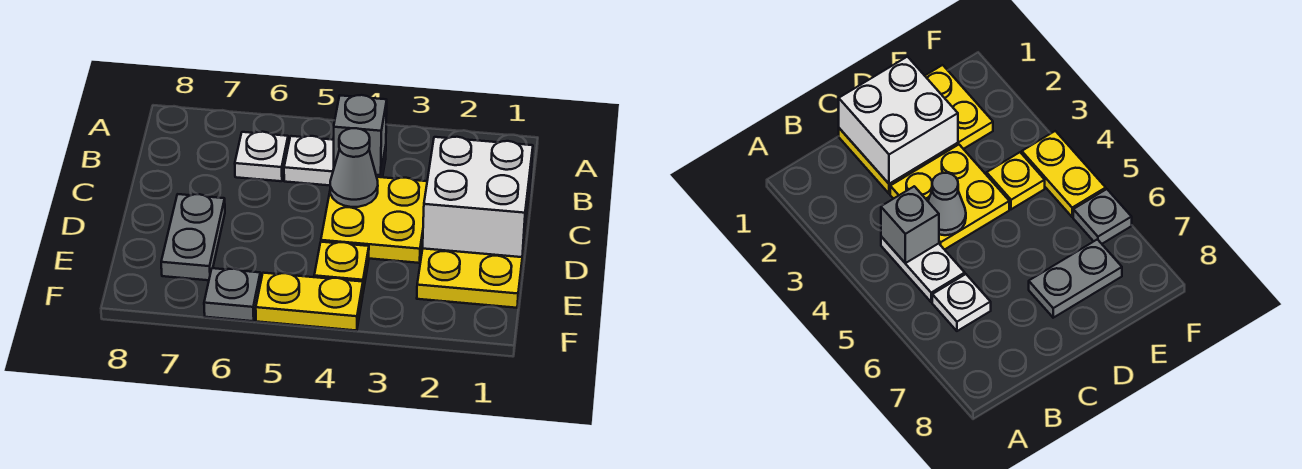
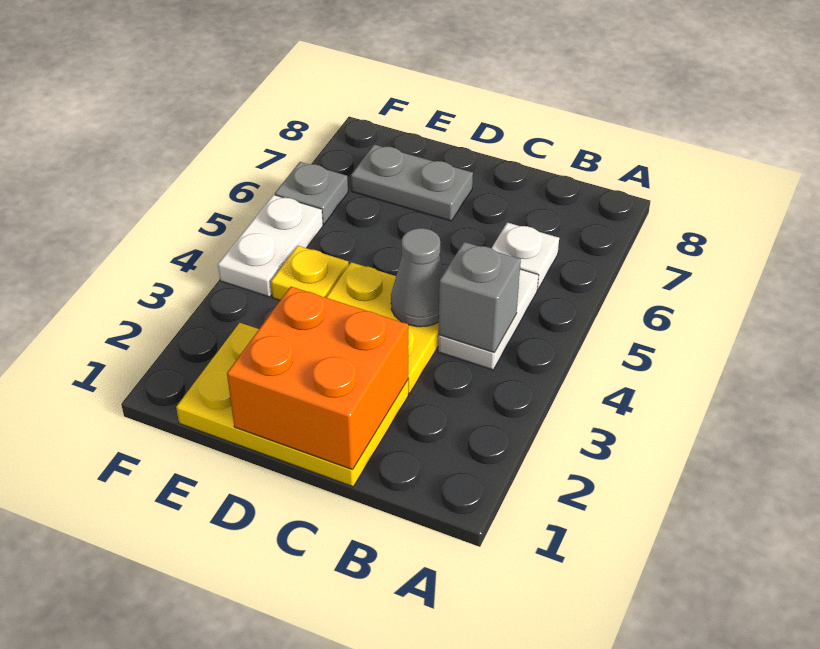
white 2x2 brick [423,137,533,257] -> orange 2x2 brick [227,287,408,470]
yellow 1x2 plate [256,273,363,331] -> white 1x2 plate [218,195,323,297]

